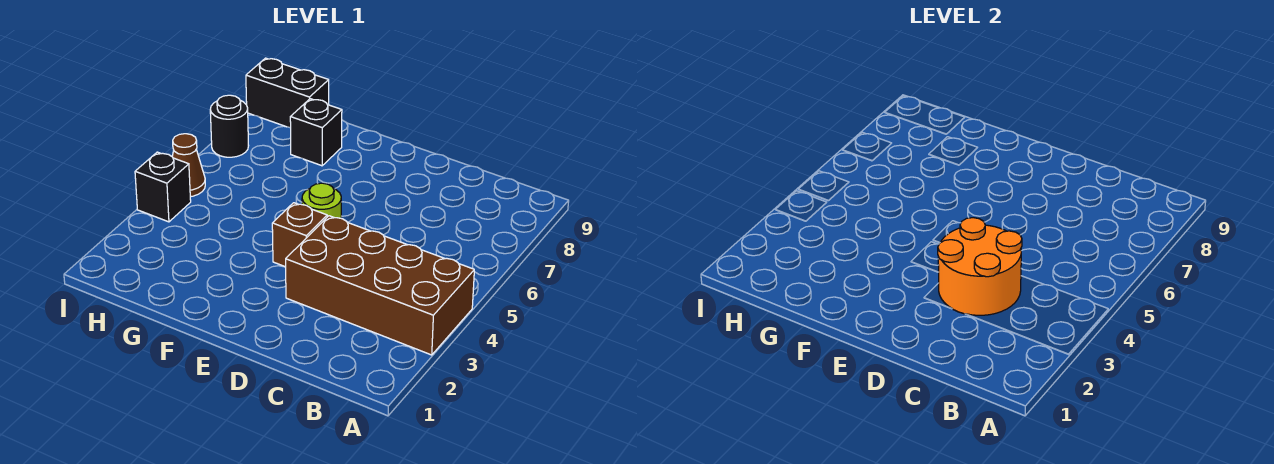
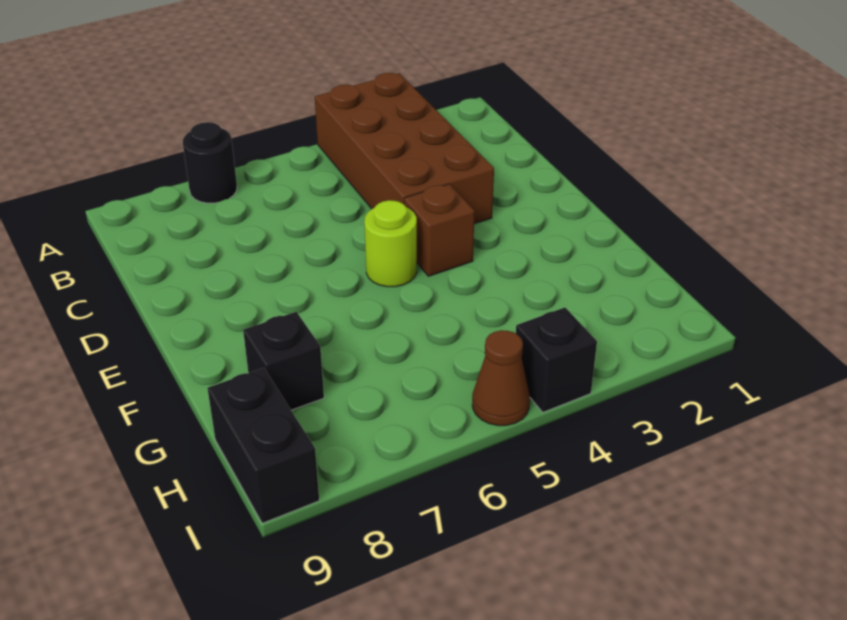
orange 2x2 round brick [938,218,1022,315] -> none
black 1x1 round brick [210,95,249,157] -> black 1x1 round brick moved to [183,122,237,203]

